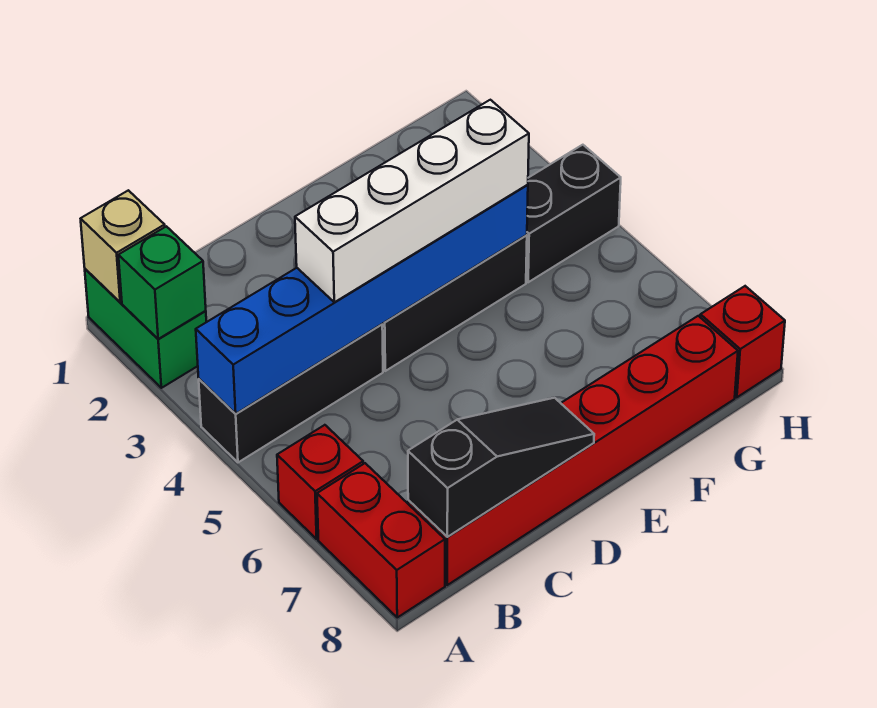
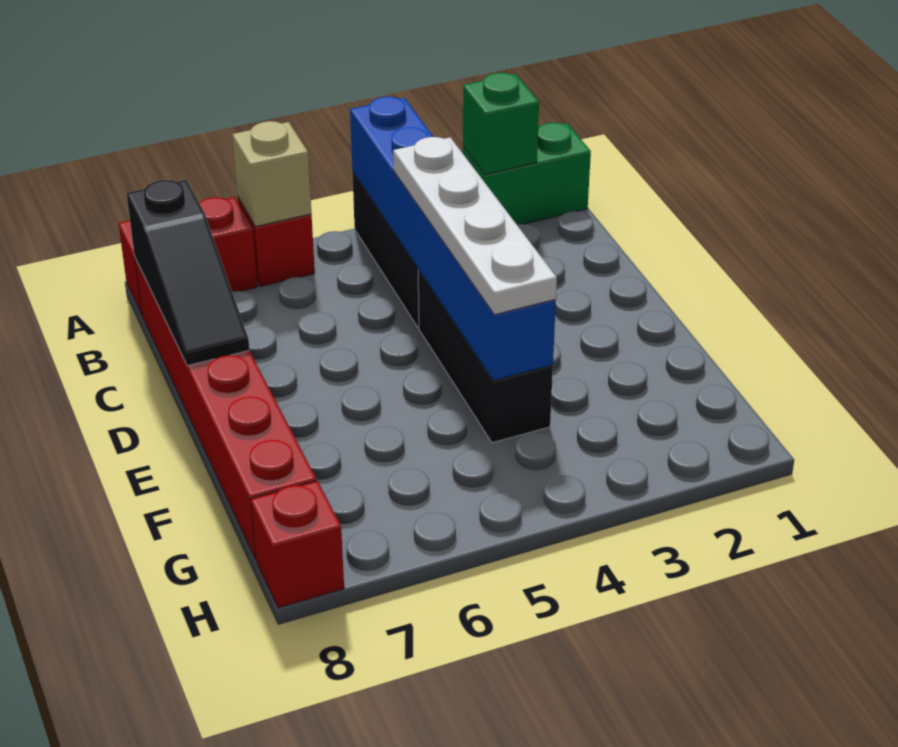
tan 1x1 brick [81,190,165,302] -> tan 1x1 brick moved to [232,121,311,227]
white 1x4 brick [295,100,529,302] -> white 1x4 plate [393,137,557,315]
black 1x2 brick [526,145,621,282] -> none

